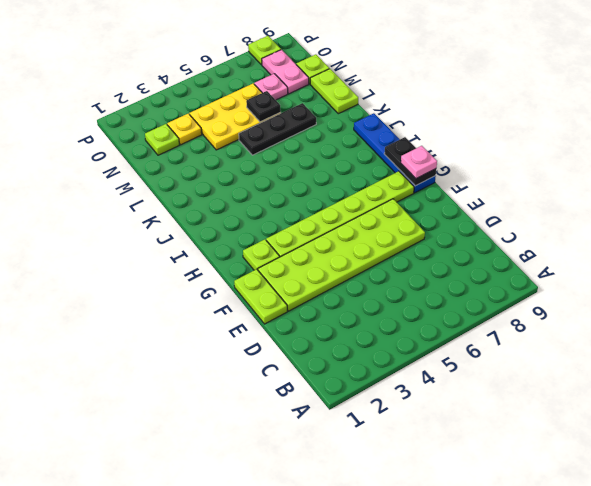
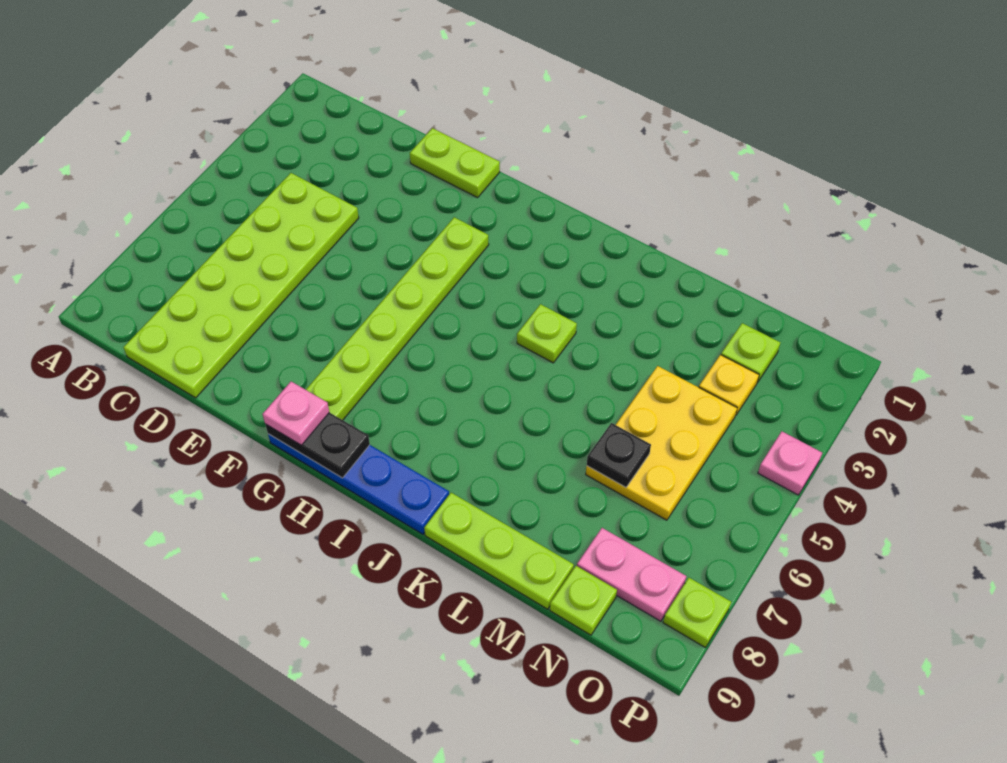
lime 2x6 plate [258,199,425,311] -> lime 2x6 plate moved to [124,173,359,398]
lime 1x1 plate [243,239,280,270] -> lime 1x1 plate moved to [517,304,577,363]
black 1x3 plate [239,103,316,155] -> none
lime 1x2 plate [310,69,358,114] -> lime 1x3 plate [424,493,574,609]
pink 1x1 plate [254,74,288,100] -> pink 1x1 plate moved to [758,431,822,495]

